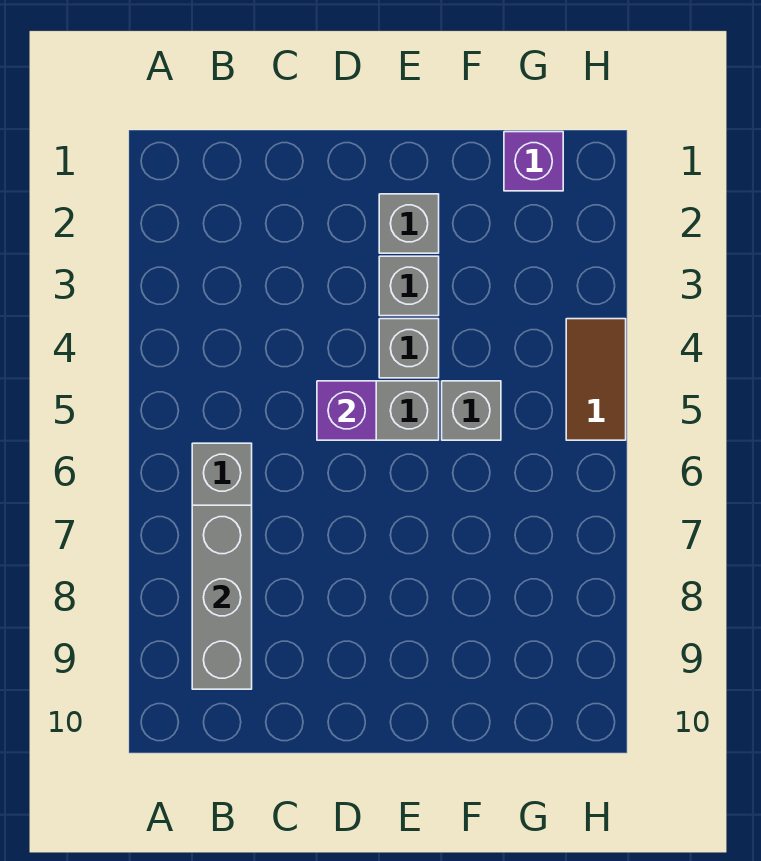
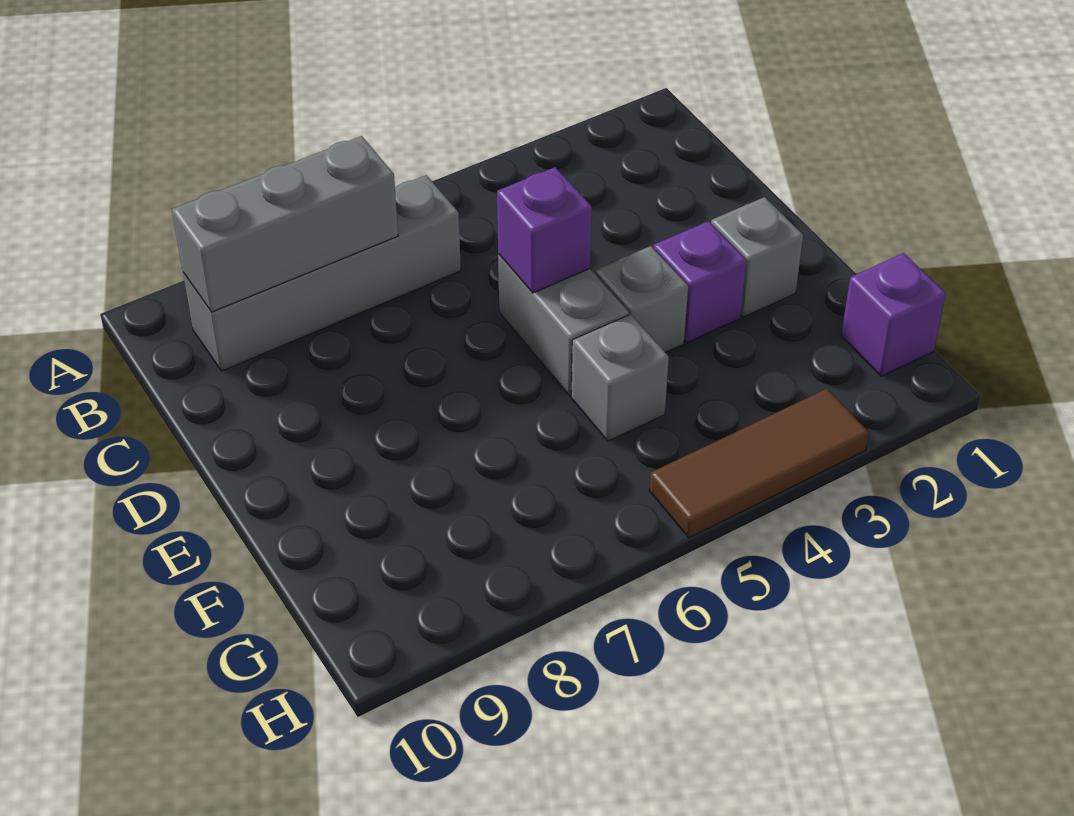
grey 1x1 brick [379,256,439,316] -> purple 1x1 brick [654,221,746,343]
brown 1x2 tile [566,319,626,440] -> brown 1x3 tile [649,389,869,538]

